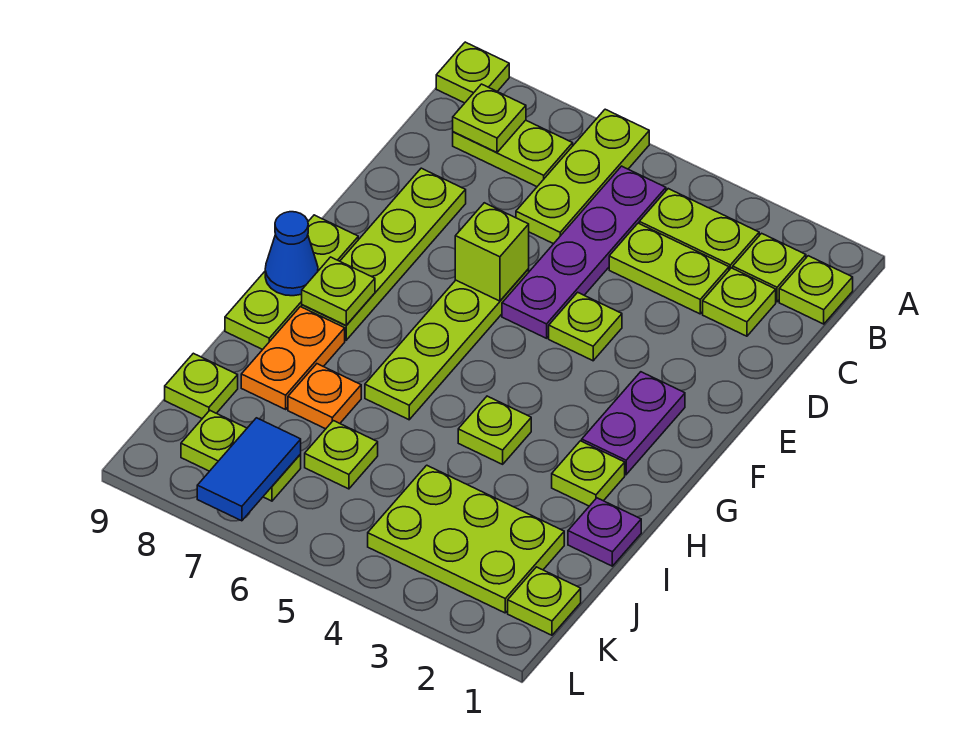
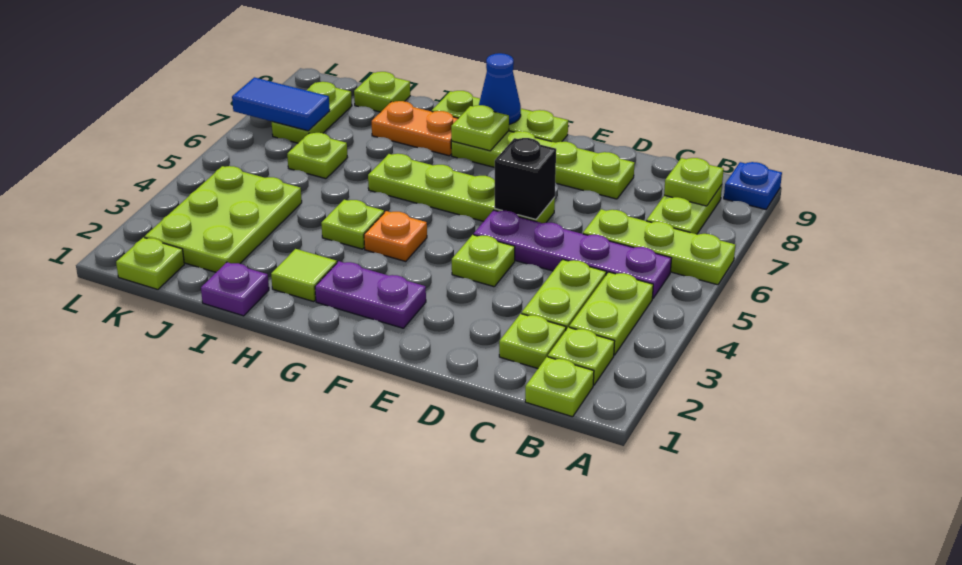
lime 1x1 plate [436,42,509,103] -> blue 1x1 plate [724,162,782,210]
lime 1x1 brick [455,203,529,301] -> black 1x1 brick [495,138,556,219]
lime 1x1 plate [552,441,625,506] -> lime 1x1 tile [271,249,337,302]
orange 1x1 plate [288,364,361,429] -> orange 1x1 plate moved to [364,211,427,261]

